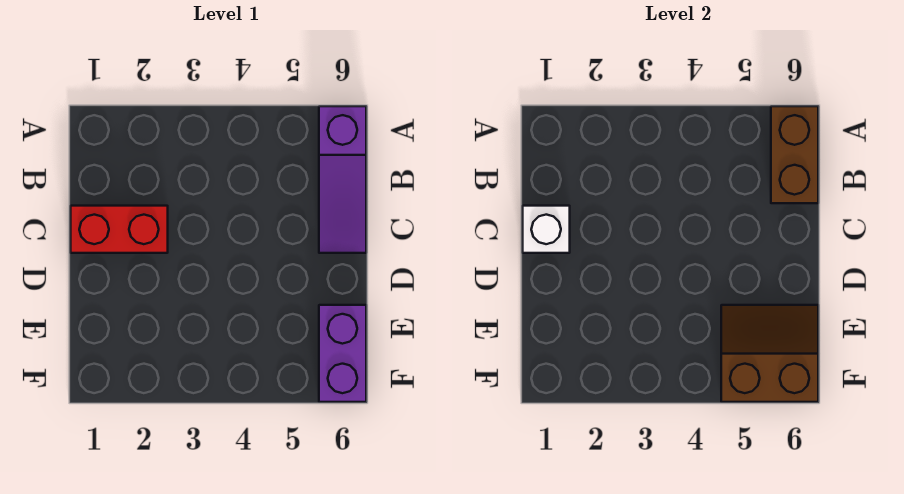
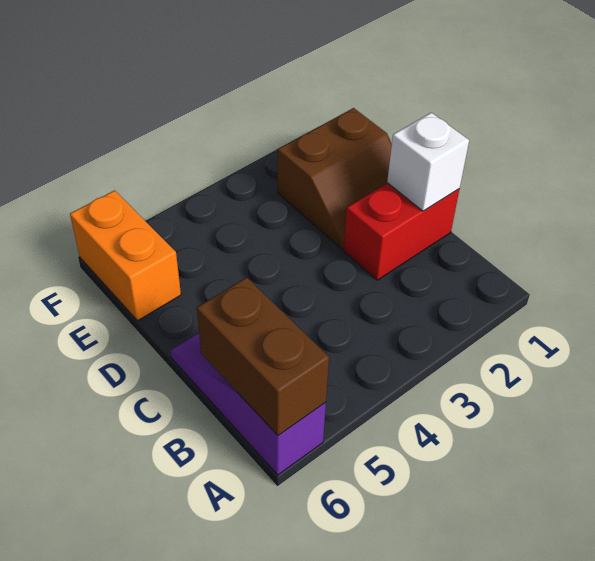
brown 2x2 slope [721,305,818,402] -> brown 2x2 slope moved to [278,108,392,249]
purple 1x2 brick [319,305,366,402] -> orange 1x2 brick [70,190,181,321]

